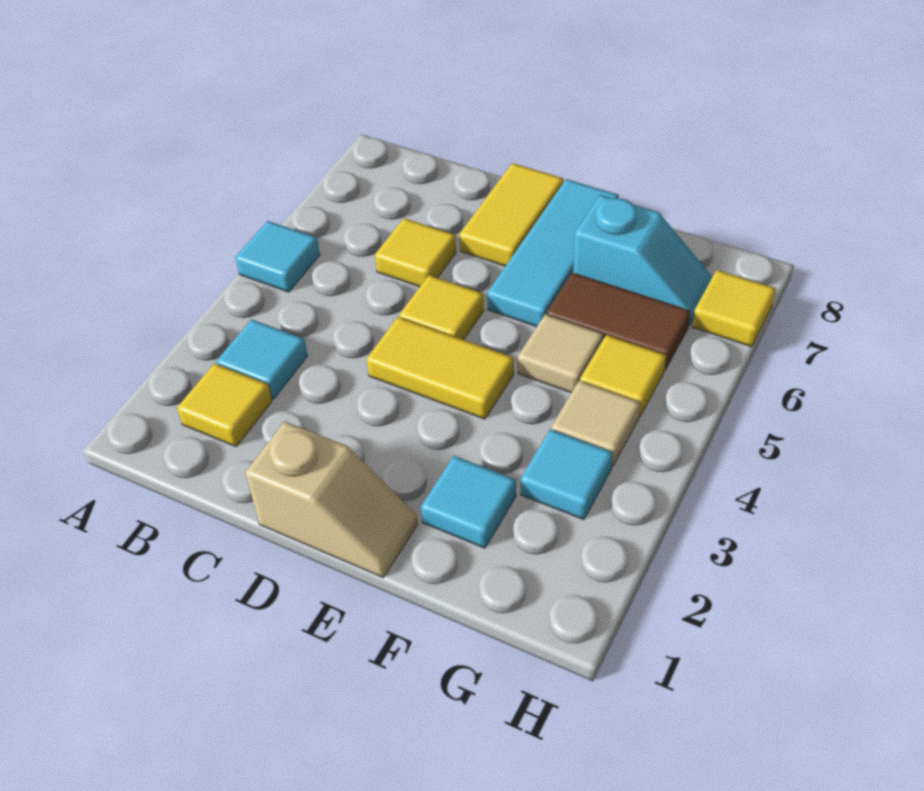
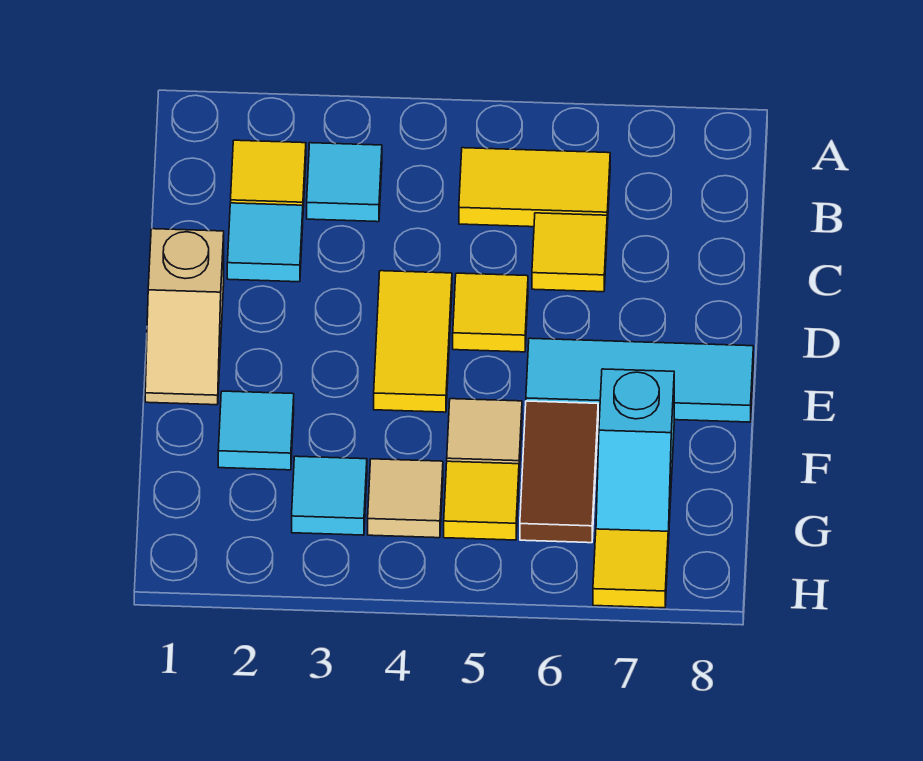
cyan 1x1 tile [235,221,320,292] -> cyan 1x1 tile moved to [227,203,303,282]
yellow 1x2 tile [459,163,563,266] -> yellow 1x2 tile moved to [459,148,610,227]

